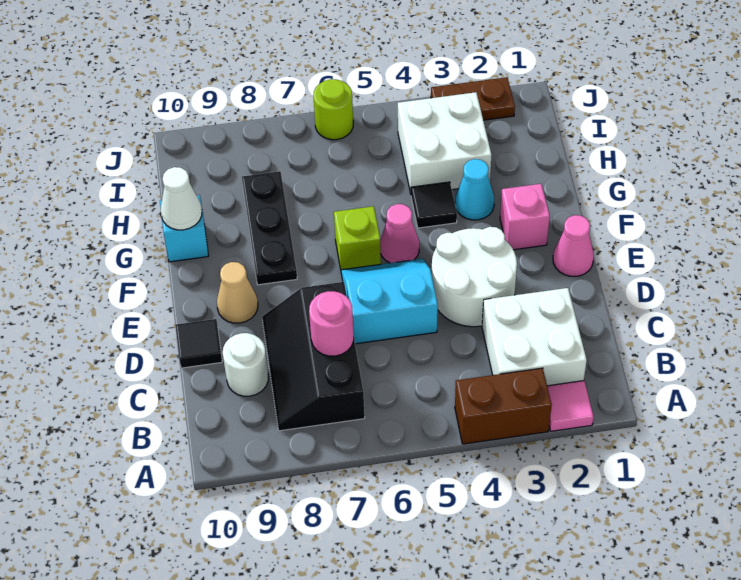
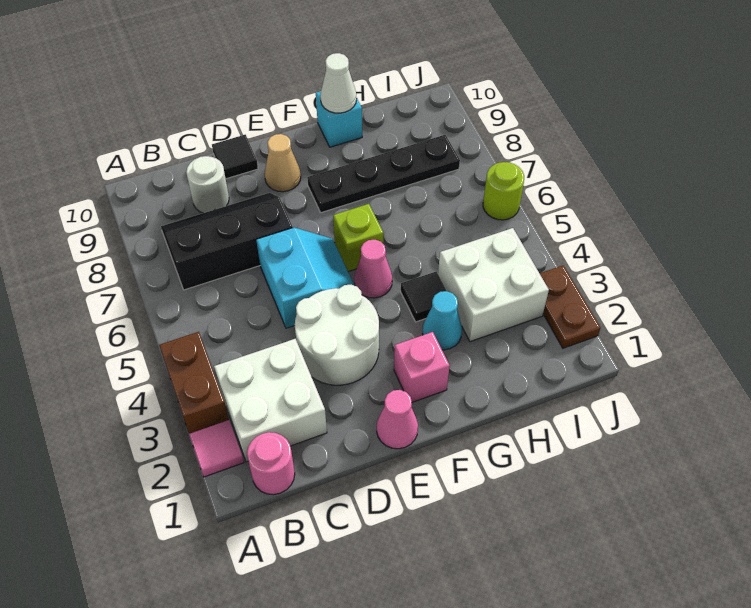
pink 1x1 round brick [309,291,354,356] -> pink 1x1 round brick moved to [247,432,295,495]
black 1x3 plate [242,171,297,285] -> black 1x4 plate [307,135,460,213]

